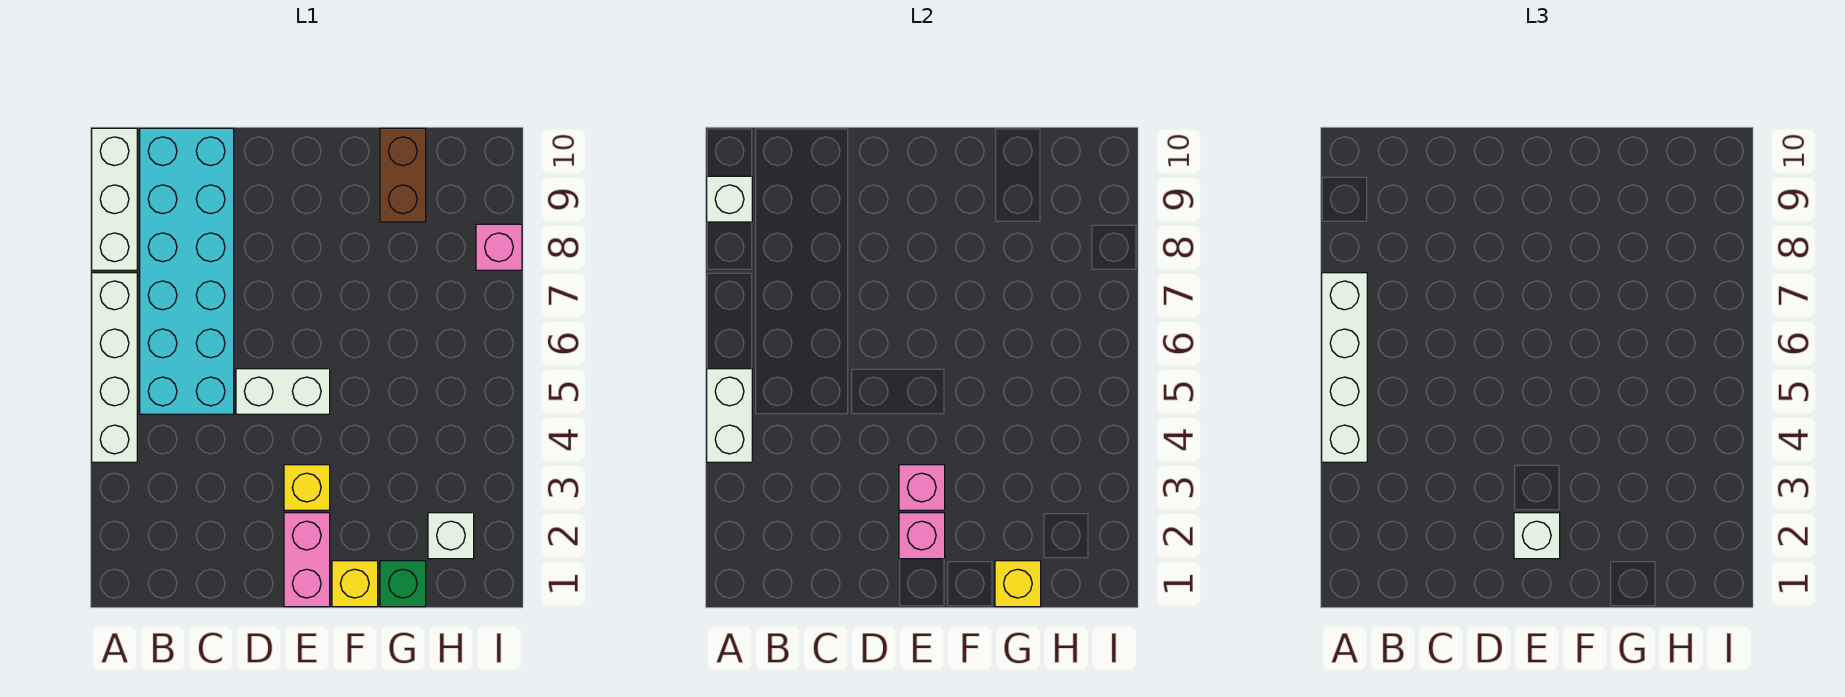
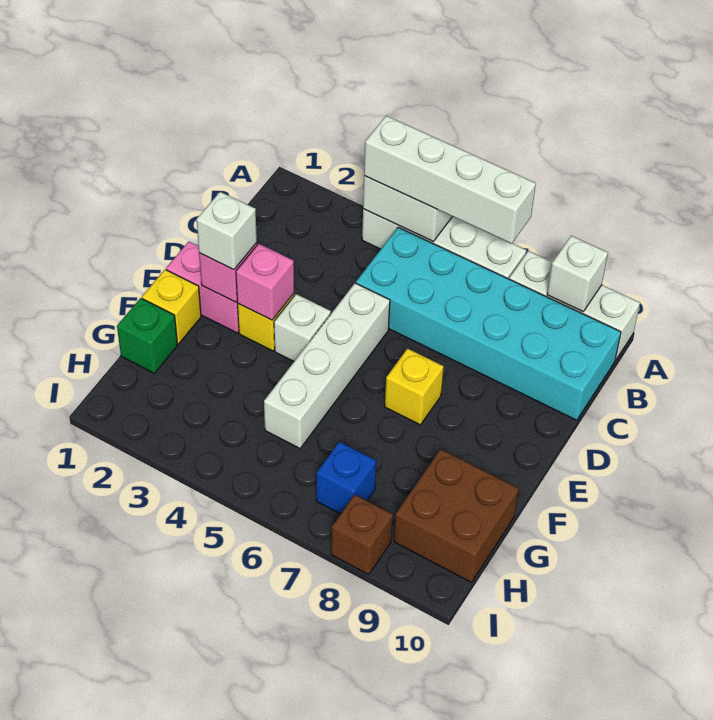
white 1x2 brick [236,369,330,414] -> white 1x4 brick [264,283,390,448]
yellow 1x1 brick [995,561,1041,607] -> yellow 1x1 brick moved to [385,349,444,425]
brown 1x2 brick [380,128,426,222] -> brown 2x2 brick [394,449,519,582]
white 1x1 brick [428,513,474,559] -> white 1x1 brick moved to [274,294,331,361]
none -> blue 1x1 brick [316,442,376,514]
pink 1x1 brick [476,224,522,270] -> brown 1x1 brick [331,495,393,574]

